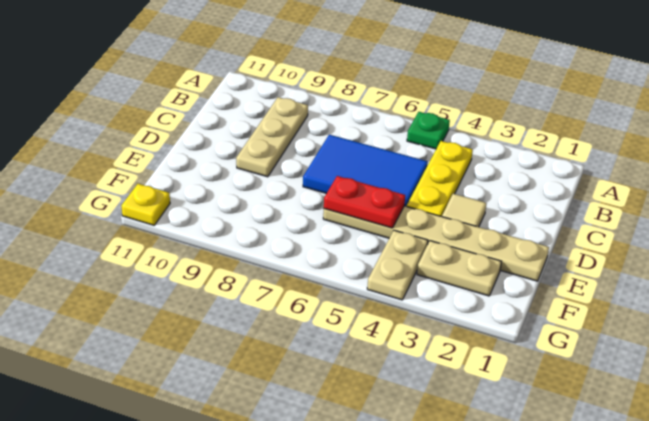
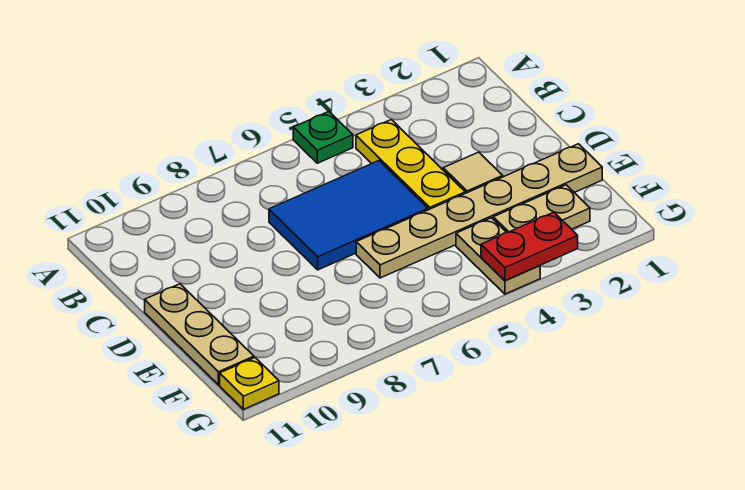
tan 1x3 plate [236,97,308,177] -> tan 1x3 plate moved to [145,284,254,385]
red 1x2 plate [324,176,405,228] -> red 1x2 plate moved to [481,212,578,281]

